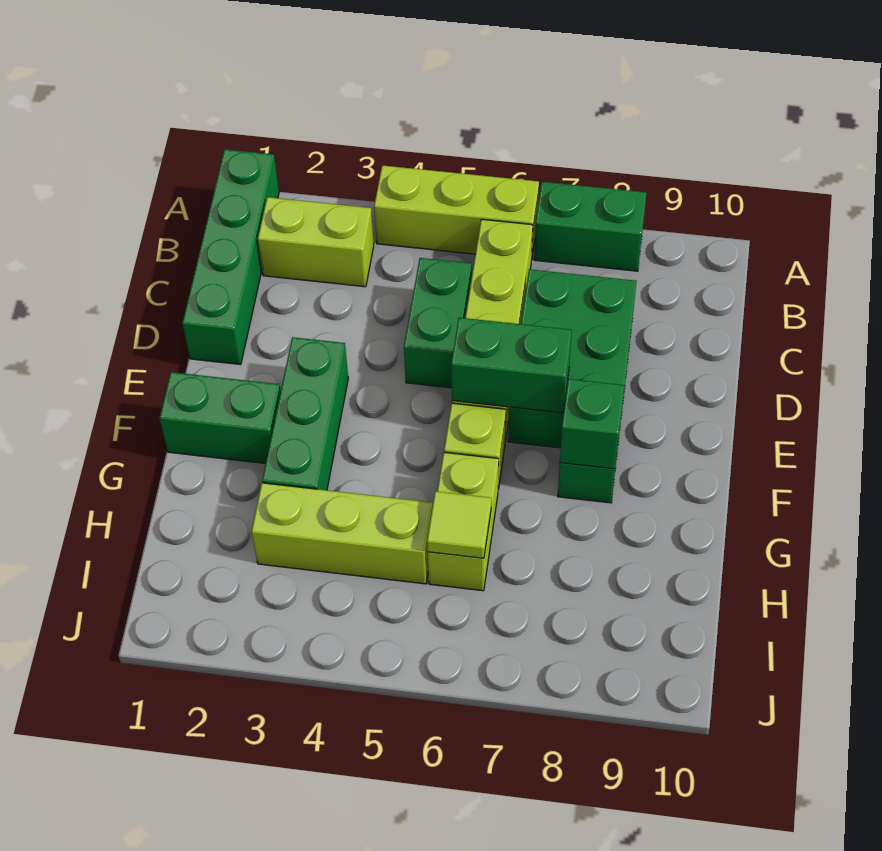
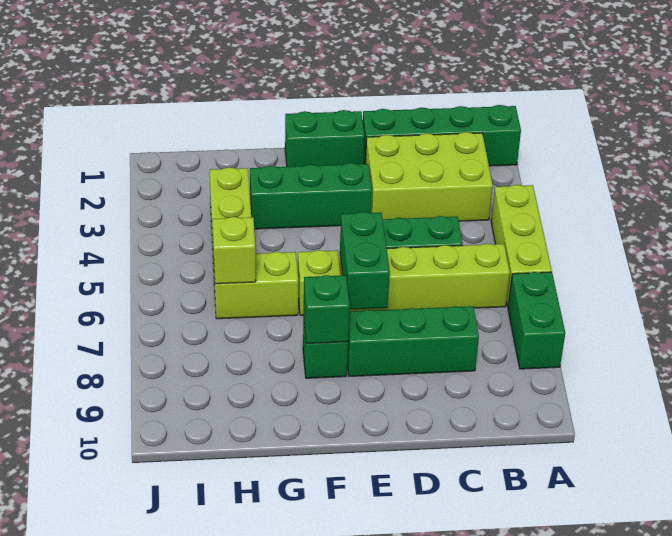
lime 1x2 brick [258,197,374,287] -> lime 2x3 brick [365,132,493,221]
green 2x3 brick [508,269,636,448] -> green 1x3 brick [347,306,479,376]
green 1x2 brick [160,372,281,463] -> green 1x2 brick turned to [285,110,365,167]
lime 1x1 tile [427,491,491,558] -> lime 1x1 brick [213,217,256,284]

